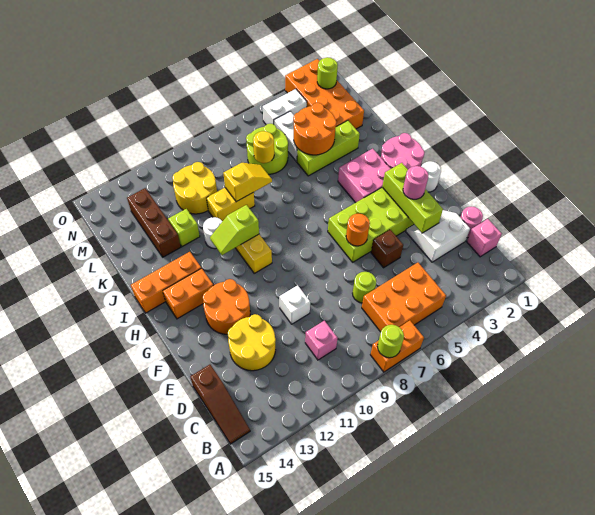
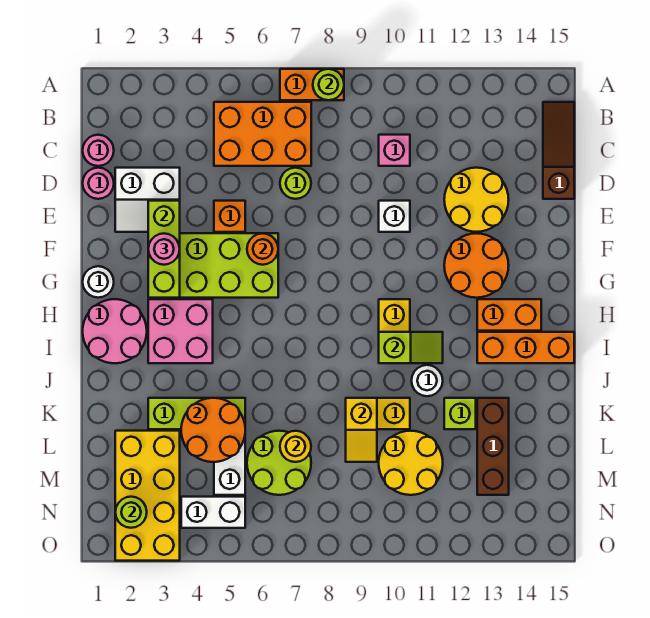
pink 1x1 brick [467,219,502,257] -> pink 1x1 round brick [83,135,114,166]
brown 1x1 brick [371,230,403,268] -> orange 1x1 brick [214,201,245,232]
yellow 1x2 slope [223,163,272,202] -> yellow 1x2 slope turned to [346,398,377,462]
orange 2x4 brick [285,59,364,129] -> yellow 2x4 brick [115,431,180,561]

